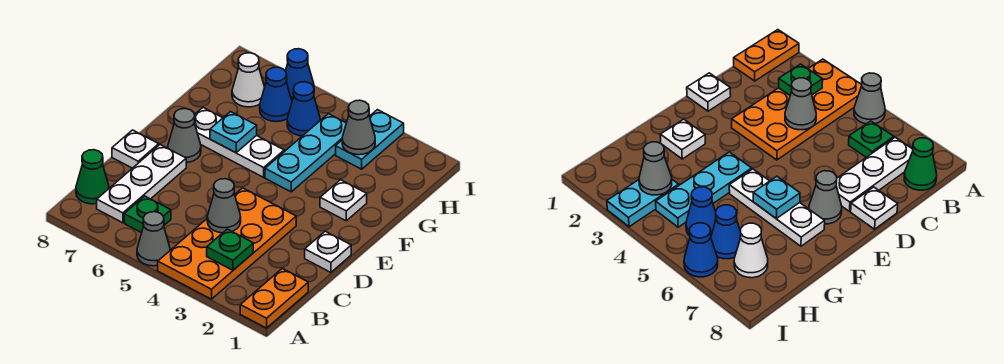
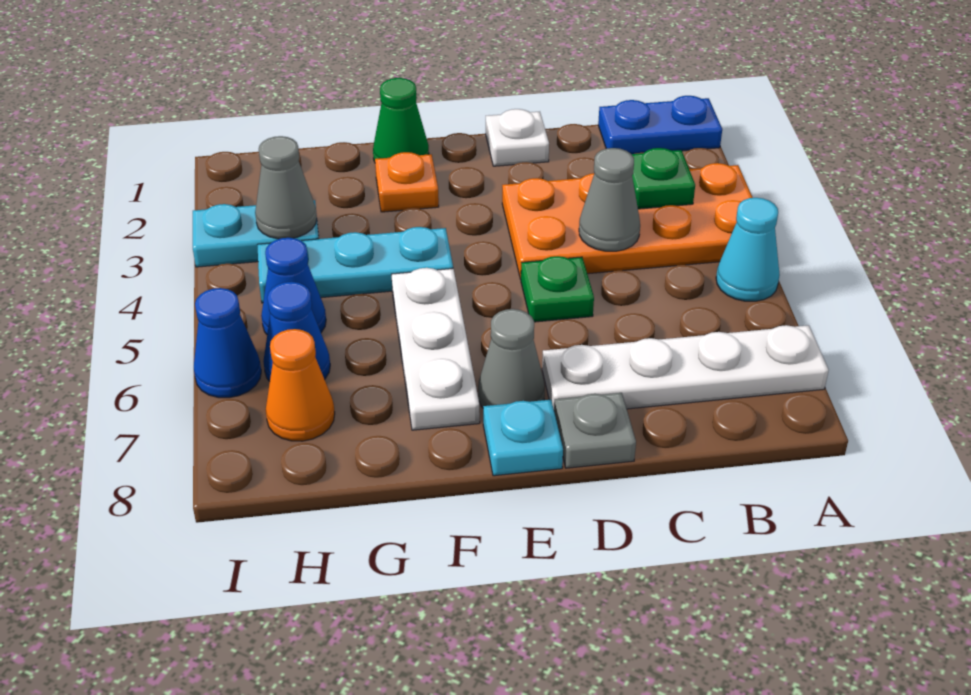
orange 1x2 plate [240,268,308,328] -> blue 1x2 plate [598,96,722,154]
grey 1x1 cone [137,212,170,266] -> cyan 1x1 cone [716,198,780,301]
green 1x1 plate [124,196,171,233] -> green 1x1 plate moved to [521,256,594,322]
white 1x3 plate [97,145,186,223] -> white 1x4 plate [542,325,829,409]
green 1x1 cone [76,150,109,204] -> green 1x1 cone moved to [373,78,429,162]
white 1x1 plate [112,130,159,168] -> grey 1x1 plate [554,393,636,468]
white 1x1 plate [320,180,367,221] -> orange 1x1 plate [375,152,439,212]
cyan 1x1 plate [210,112,257,153] -> cyan 1x1 plate moved to [483,400,563,476]
white 1x1 cone [232,53,265,107] -> orange 1x1 cone [266,329,335,441]

